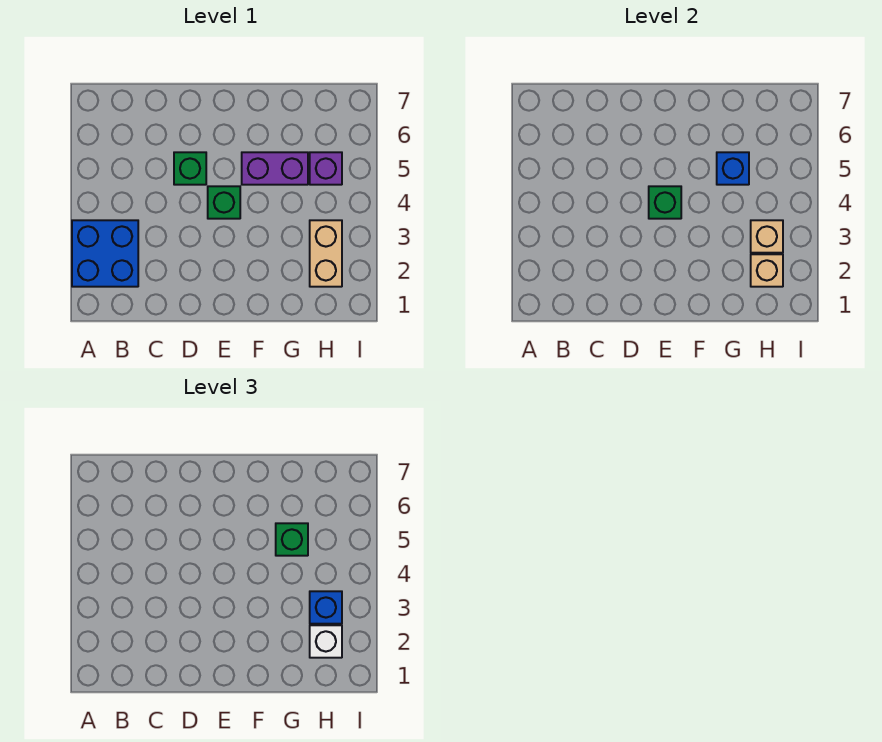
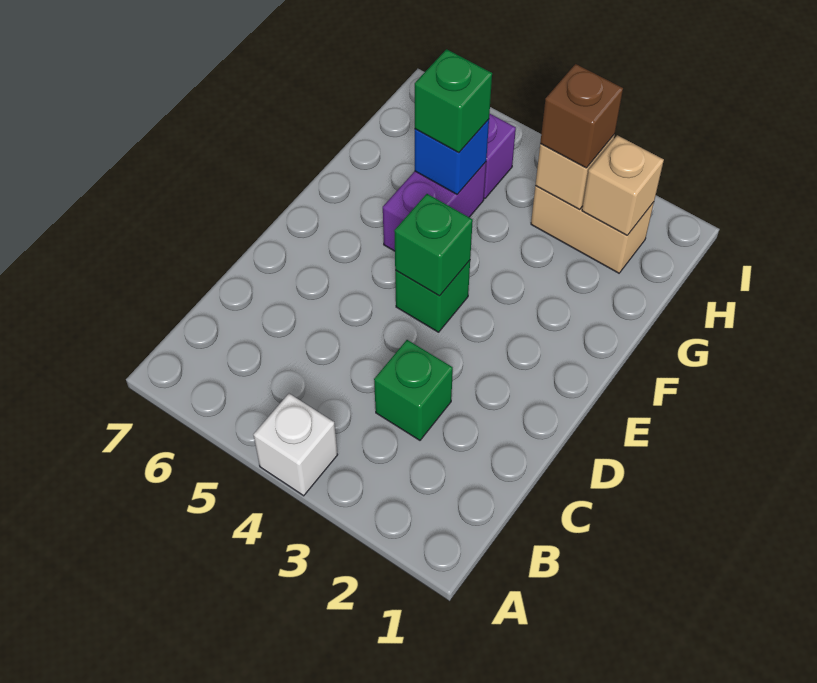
blue 2x2 brick [72,220,138,287] -> none
green 1x1 brick [174,152,206,185] -> green 1x1 brick moved to [374,340,453,440]
white 1x1 brick [310,625,342,658] -> white 1x1 brick moved to [253,394,338,496]
blue 1x1 brick [310,591,342,624] -> brown 1x1 brick [540,64,623,168]

